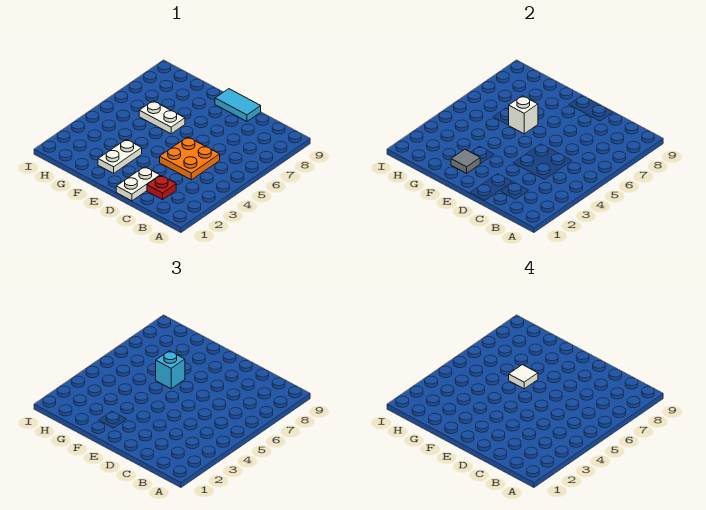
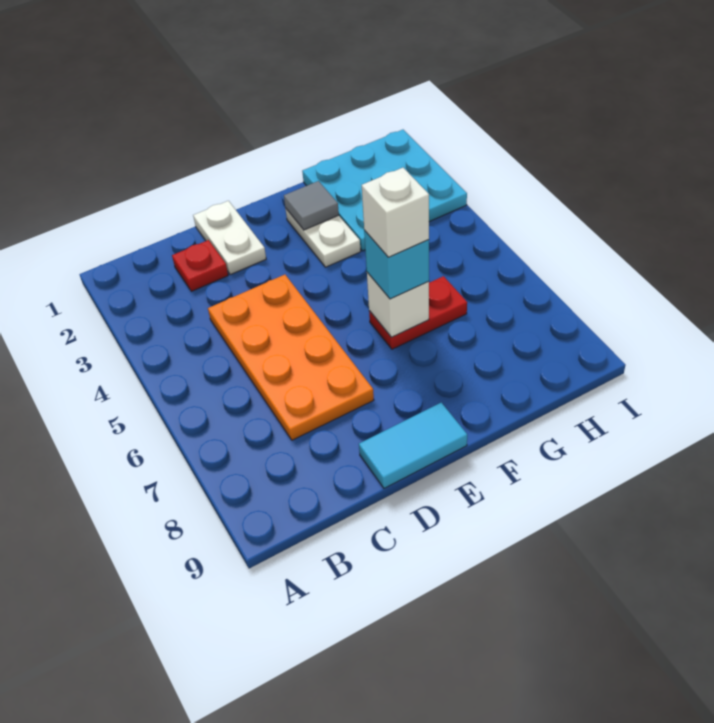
orange 2x2 plate [160,137,220,180] -> orange 2x4 plate [208,275,374,440]
white 1x2 plate [139,101,185,134] -> red 1x2 plate [369,276,467,349]
white 1x1 tile [509,365,538,389] -> white 1x1 brick [362,168,429,257]
none -> cyan 3x3 plate [302,130,467,251]

